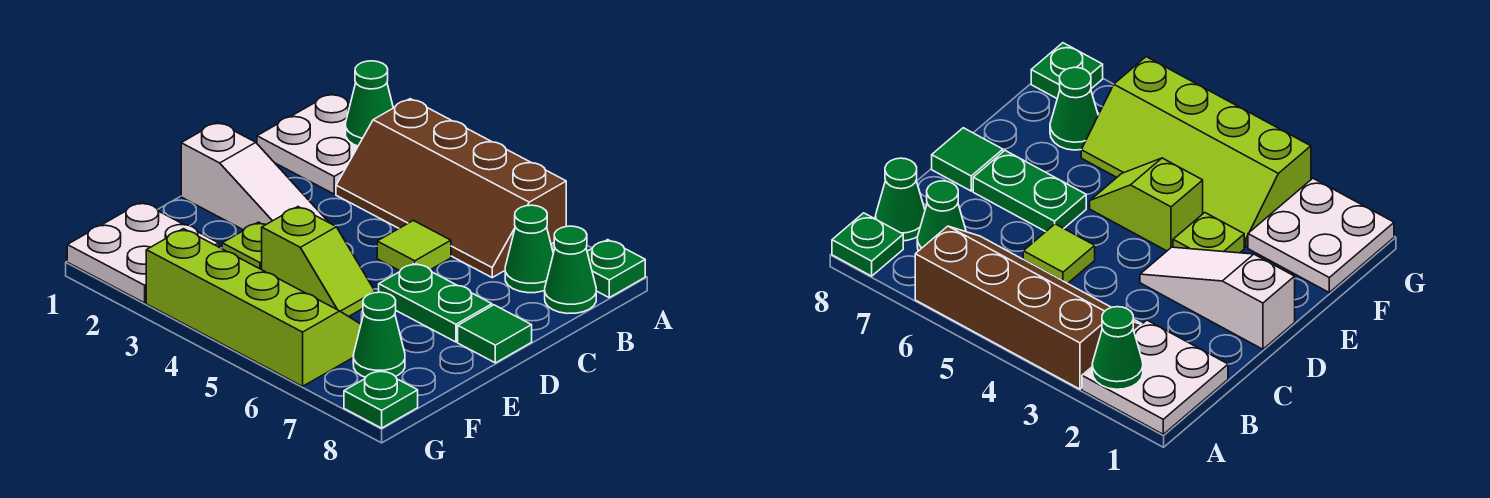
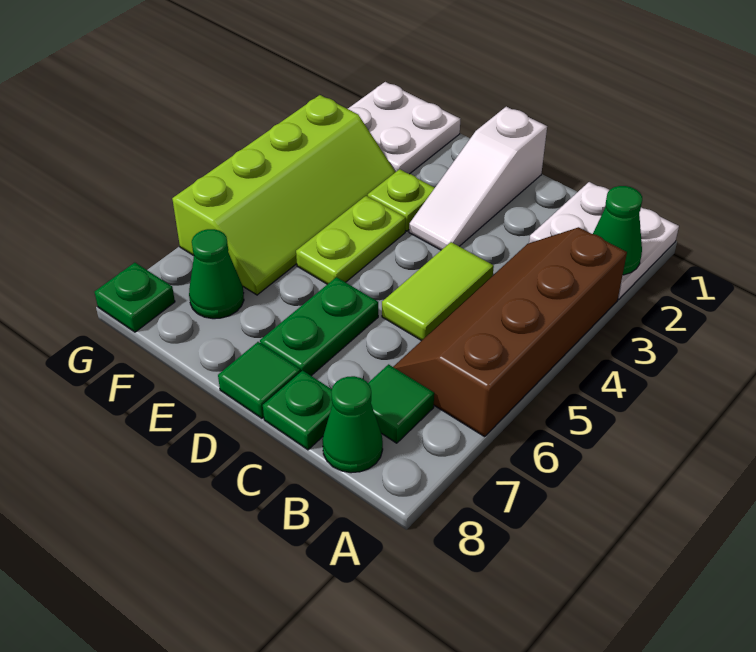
green 1x1 plate [587,240,645,297] -> green 1x1 plate moved to [263,370,333,450]
green 1x1 cone [505,205,553,293] -> green 1x1 tile [368,364,434,443]
lime 1x1 tile [377,220,451,271] -> lime 1x2 tile [382,242,494,341]
lime 1x2 slope [262,207,375,317] -> lime 1x2 plate [296,196,406,284]

